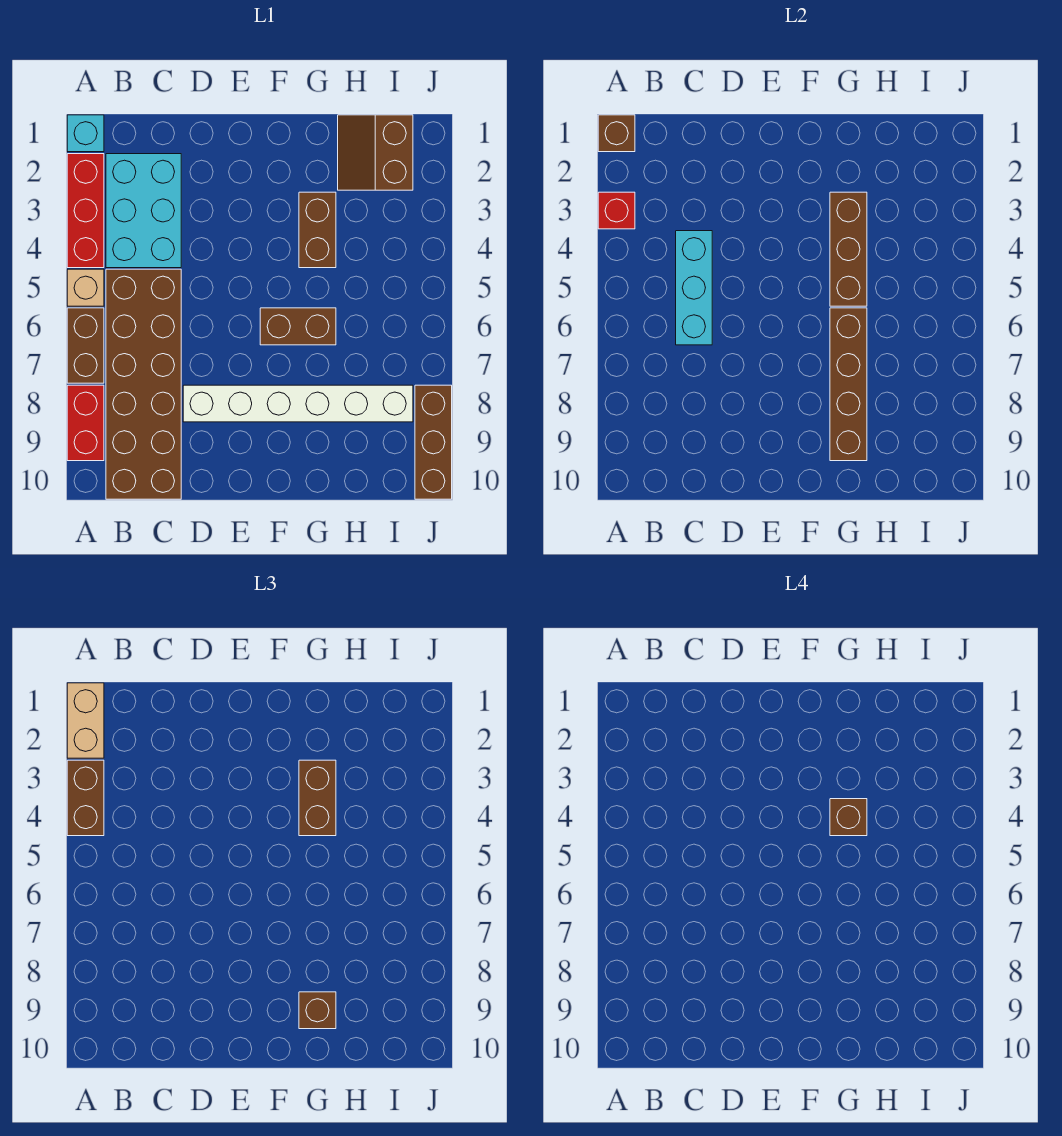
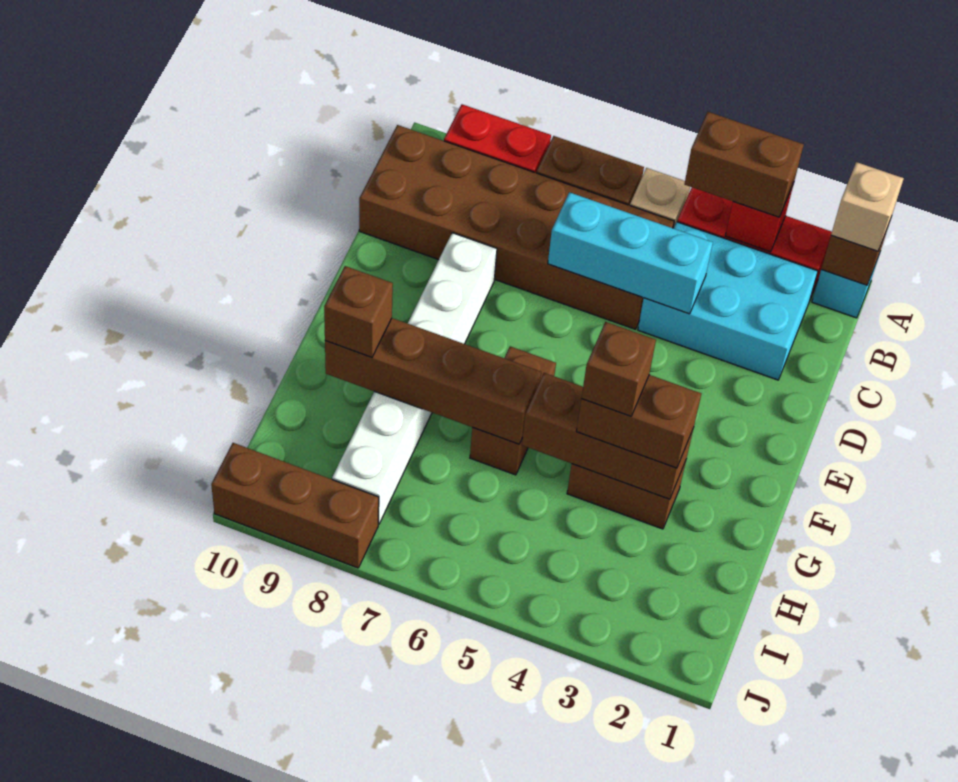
tan 1x2 brick [67,683,104,758] -> tan 1x1 brick [831,162,904,251]
brown 2x2 slope [338,115,413,190] -> none

